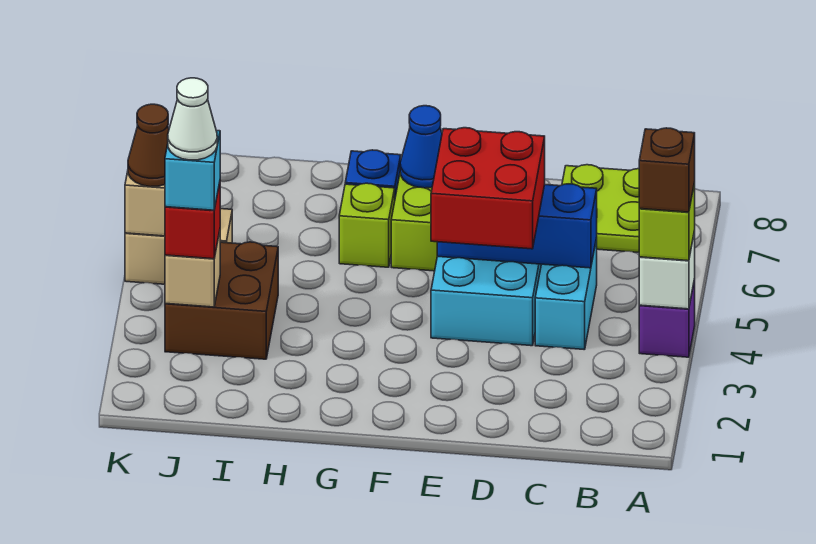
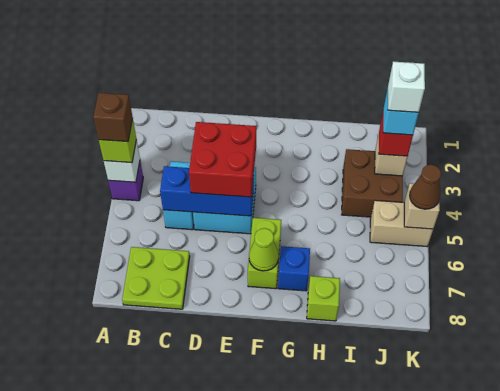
blue 1x1 cone [400,106,442,188] -> lime 1x1 cone [249,228,279,271]
lime 1x1 brick [339,183,395,267] -> lime 1x1 brick moved to [307,276,340,321]
white 1x1 cone [168,78,217,160] -> white 1x1 brick [388,62,425,113]

